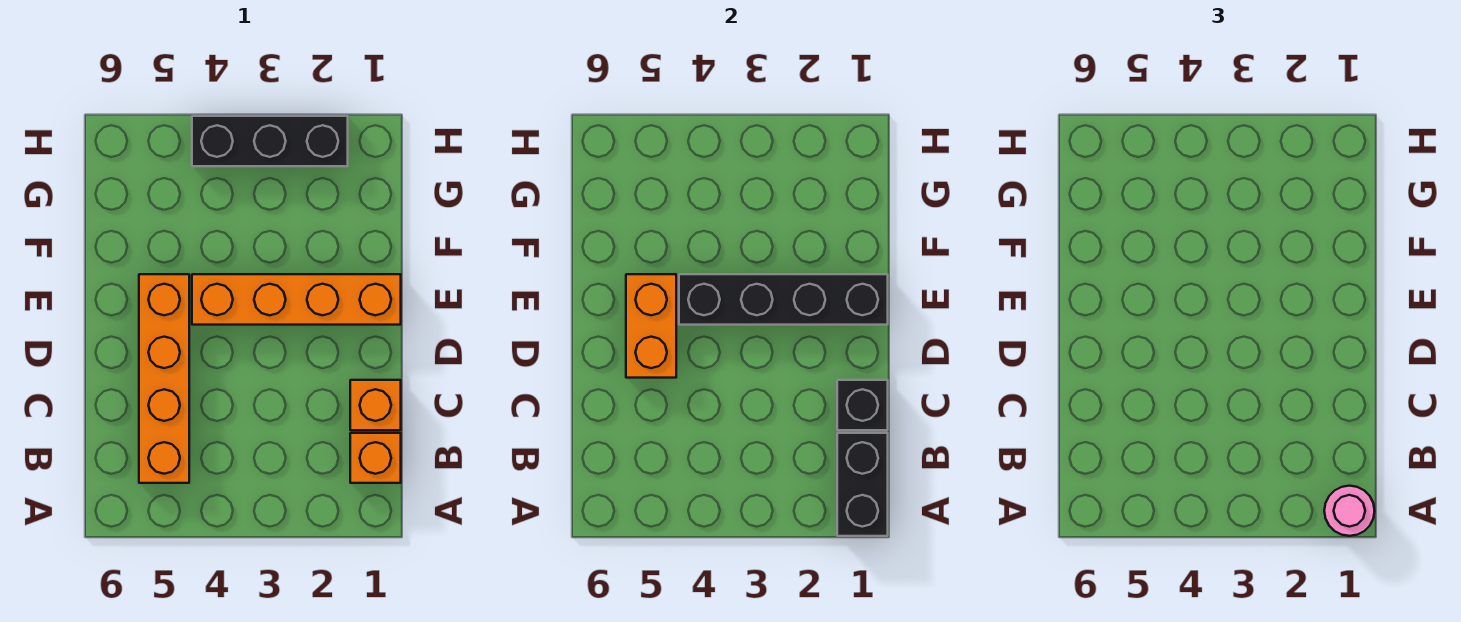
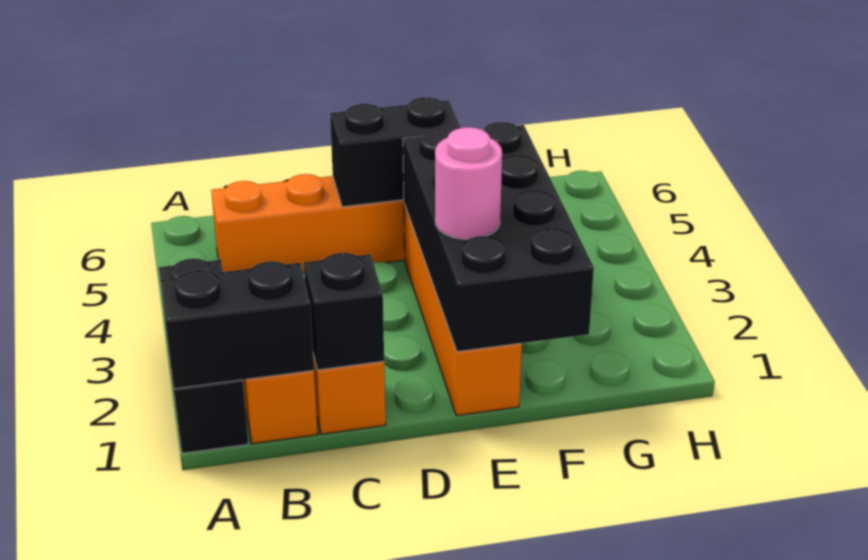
pink 1x1 round brick [1324,486,1375,536] -> pink 1x1 round brick moved to [435,127,502,239]
orange 1x2 brick [626,274,676,378] -> black 1x2 brick [330,97,461,207]
black 1x4 brick [679,274,888,325] -> black 2x4 brick [403,122,594,352]
black 1x3 brick [192,116,348,166] -> black 1x3 brick moved to [159,259,248,453]

